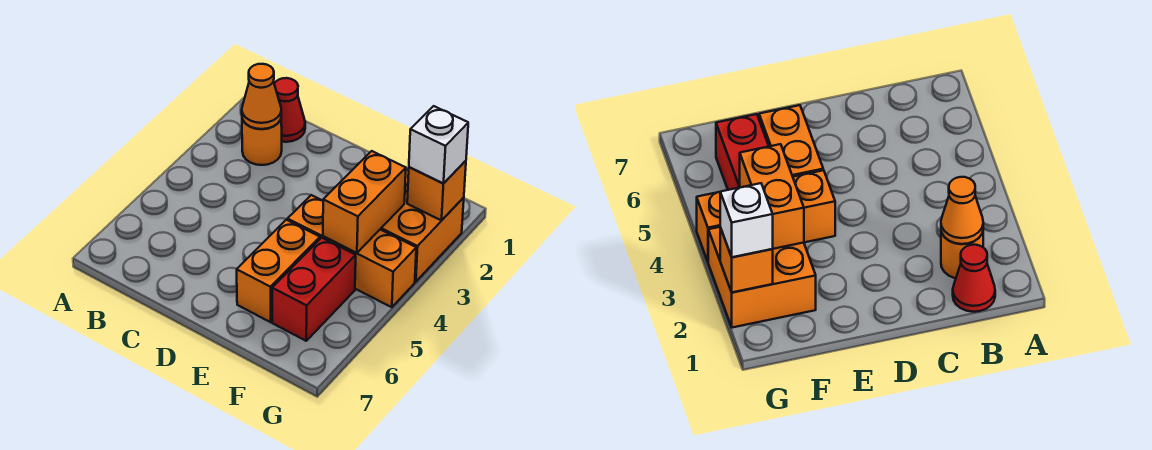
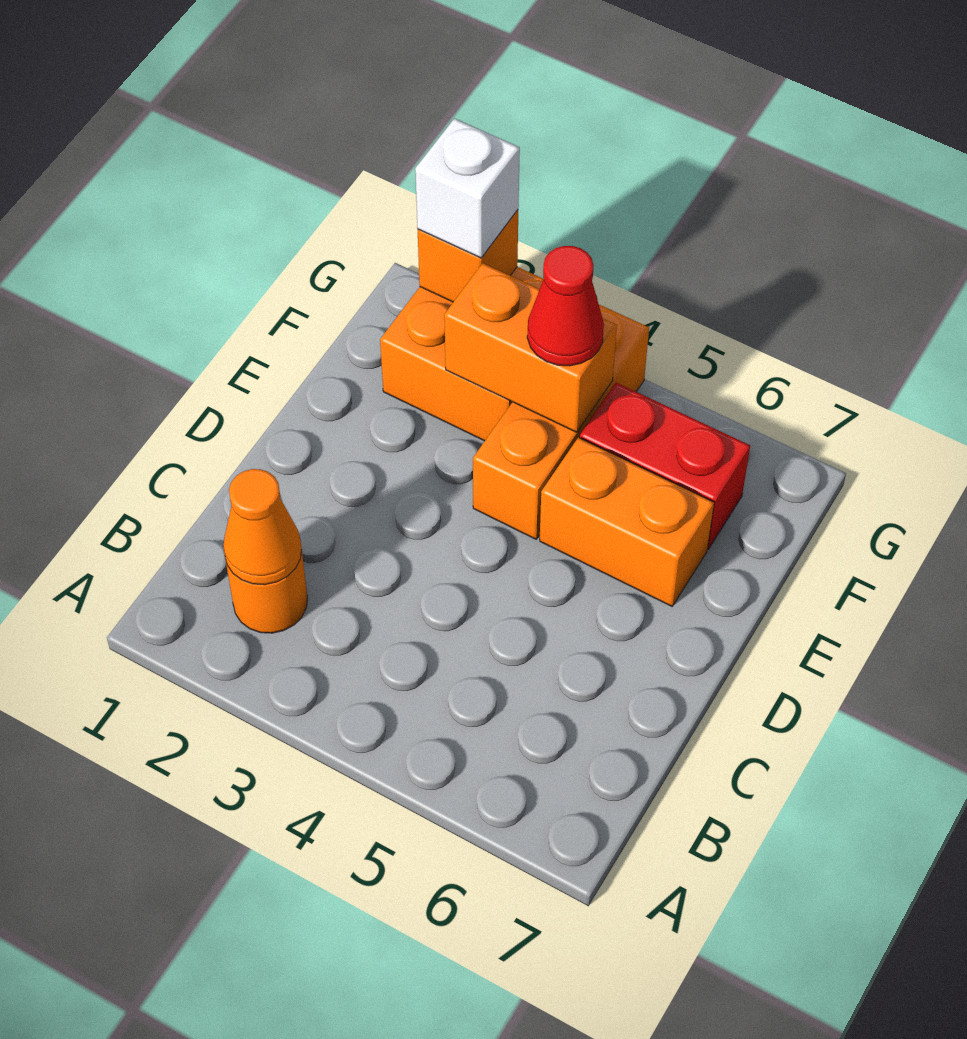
red 1x1 cone [274,78,305,142] -> red 1x1 cone moved to [527,246,604,366]

